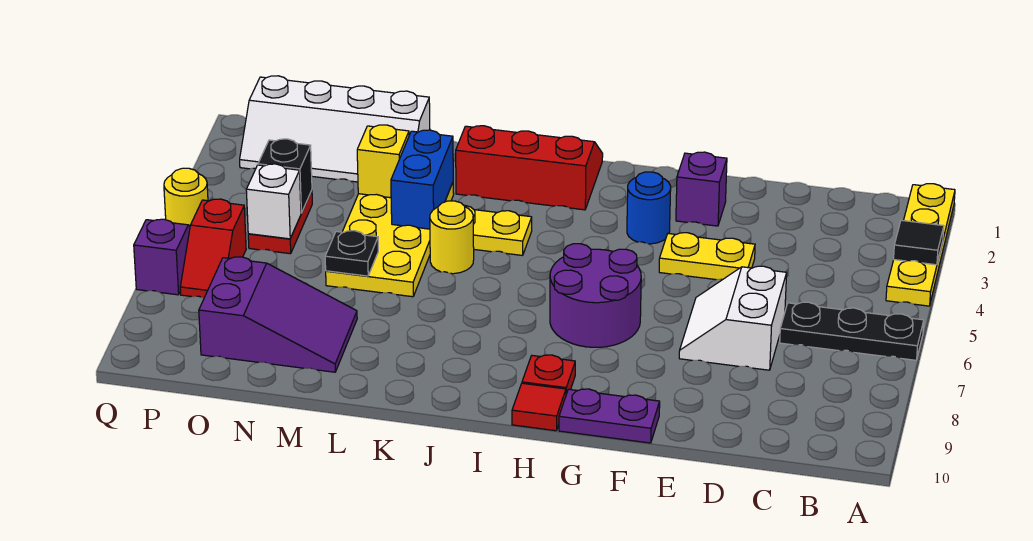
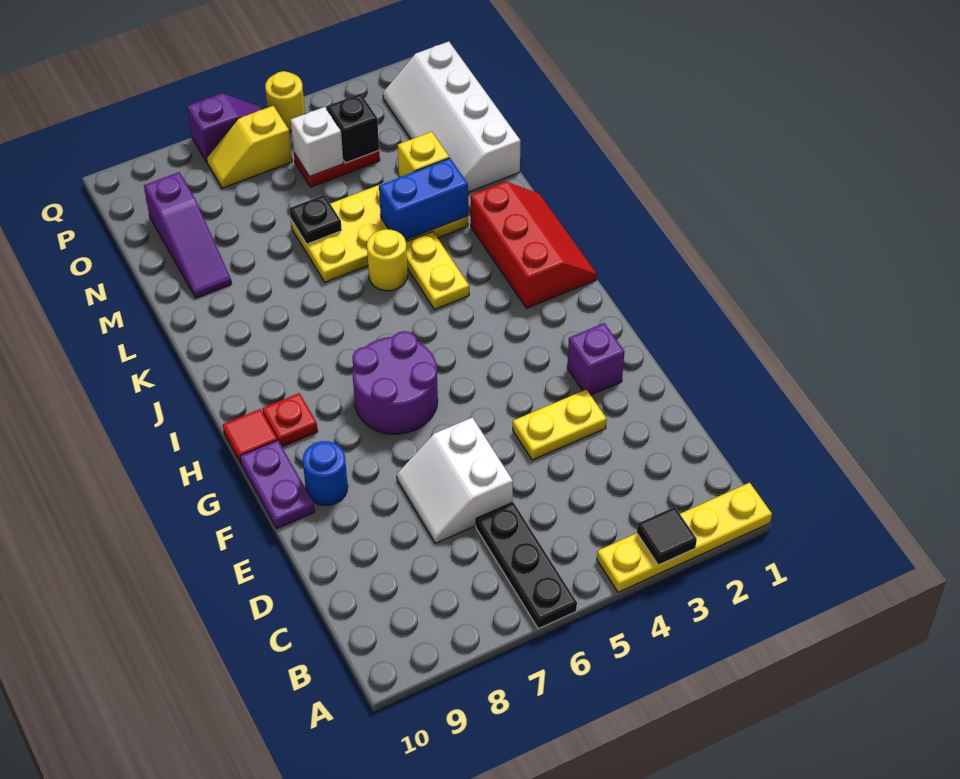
white 2x2 slope [679,266,787,370] -> white 2x2 slope turned to [397,417,513,543]
yellow 1x2 plate [659,233,755,280] -> yellow 1x2 plate turned to [513,389,607,460]
blue 1x1 round brick [627,172,671,244] -> blue 1x1 round brick moved to [303,441,348,505]
purple 2x3 slope [199,257,357,372] -> purple 1x3 slope [144,172,231,298]
red 1x2 slope [180,199,246,298] -> yellow 1x2 slope [207,106,292,188]

